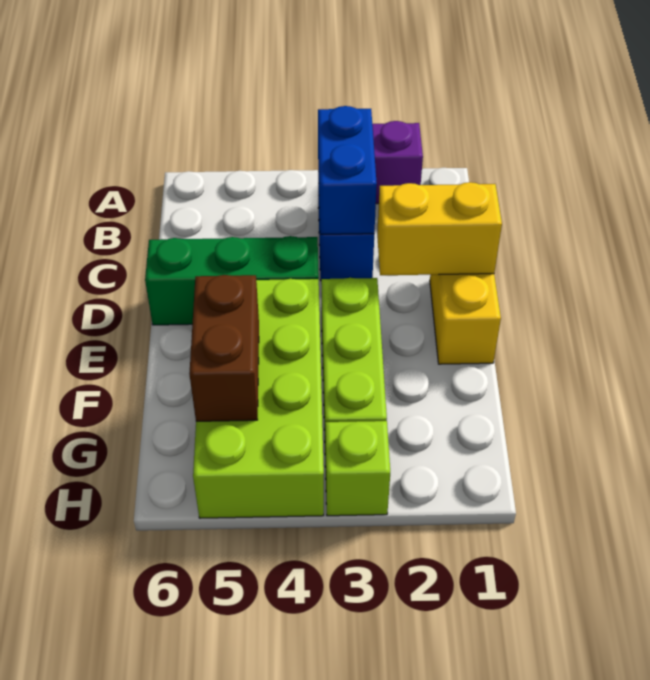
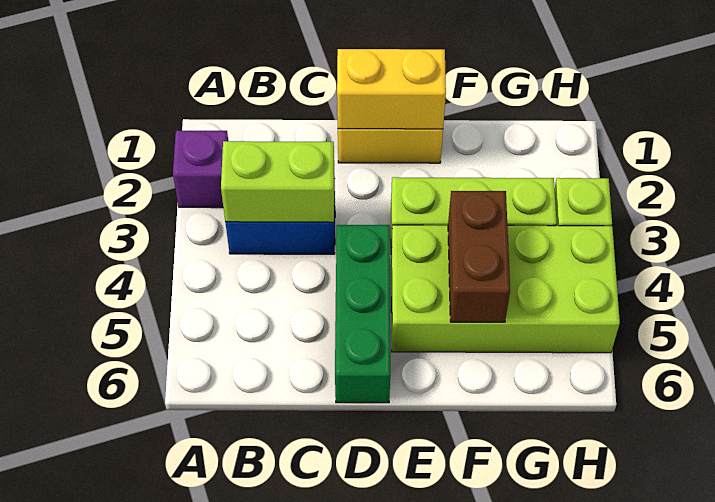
blue 1x2 brick [318,106,377,235] -> lime 1x2 brick [221,141,335,222]
yellow 1x2 brick [377,182,502,275] -> yellow 1x2 brick turned to [337,49,446,129]
brown 1x2 brick [189,275,259,421] -> brown 1x2 brick turned to [448,191,510,322]

